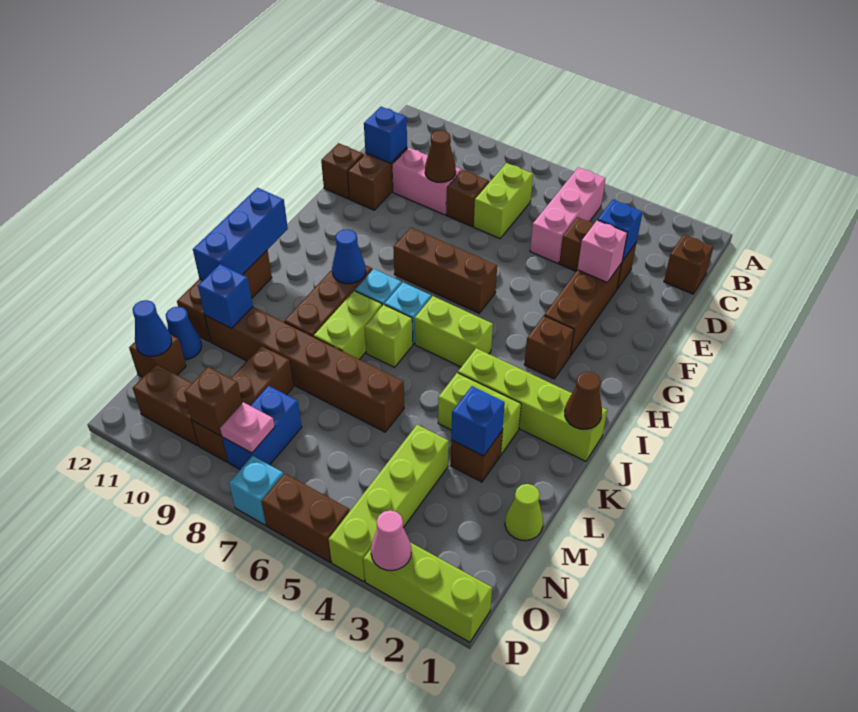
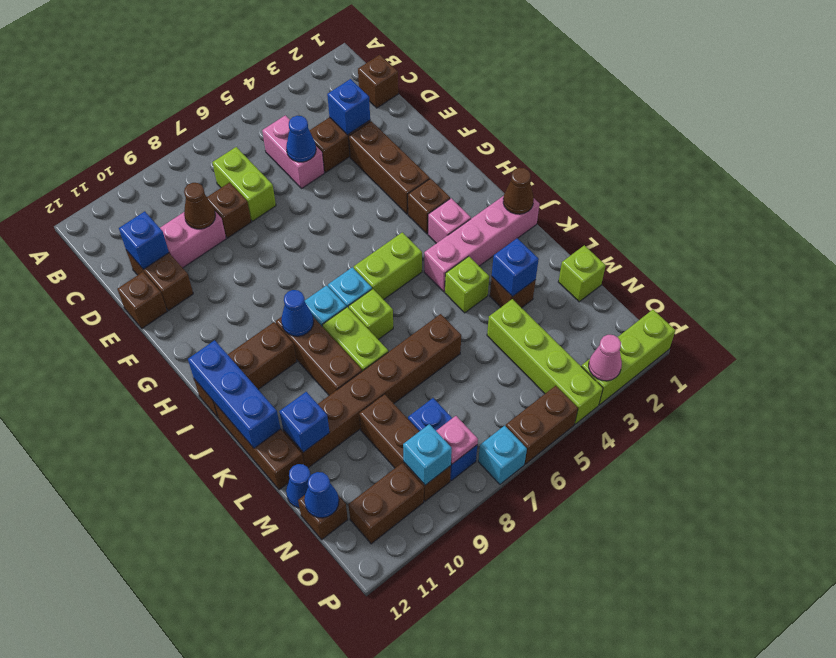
pink 1x3 brick [530,167,606,263] -> pink 1x2 brick [262,115,324,188]
none -> blue 1x1 cone [286,116,316,162]
pink 1x1 brick [578,220,627,282] -> pink 1x1 brick moved to [428,198,471,243]
brown 1x3 brick [393,228,497,313] -> brown 1x3 brick moved to [194,322,297,418]
lime 1x4 brick [458,348,607,461] -> pink 1x4 brick [424,196,539,292]
lime 1x2 brick [438,373,521,455] -> lime 1x1 brick [445,256,489,313]
lime 1x1 cone [505,484,543,541] -> lime 1x1 brick [558,245,606,302]
brown 1x1 brick [184,367,242,436] -> cyan 1x1 brick [403,424,452,485]

